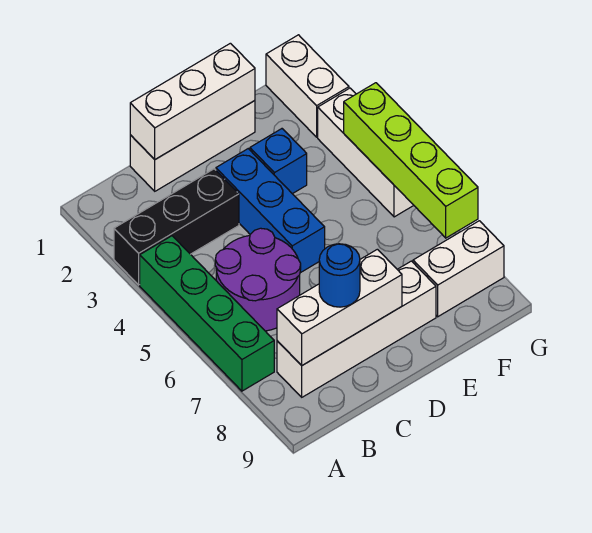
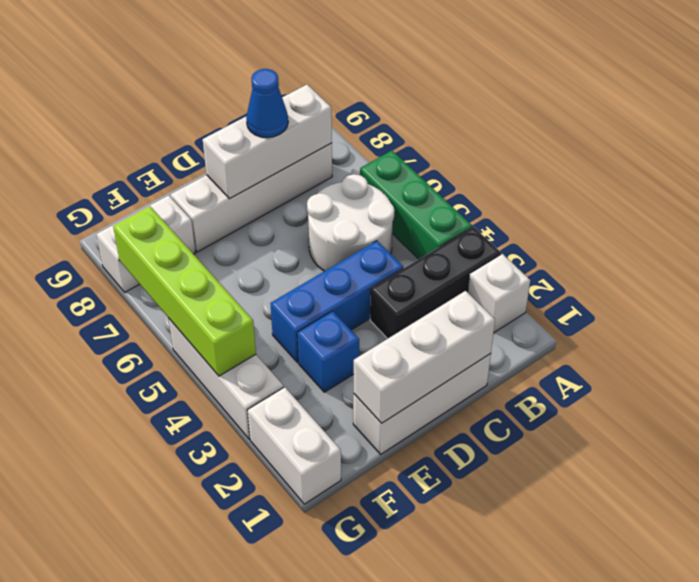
none -> white 1x1 brick [468,254,530,332]
green 1x4 brick [140,236,274,391] -> green 1x3 brick [360,151,472,259]
purple 2x2 round brick [215,228,301,331] -> white 2x2 round brick [307,174,394,271]
blue 1x1 round brick [319,244,360,307] -> blue 1x1 cone [246,69,288,138]
blue 1x3 brick [216,149,325,273] -> blue 1x3 brick turned to [270,241,403,363]

